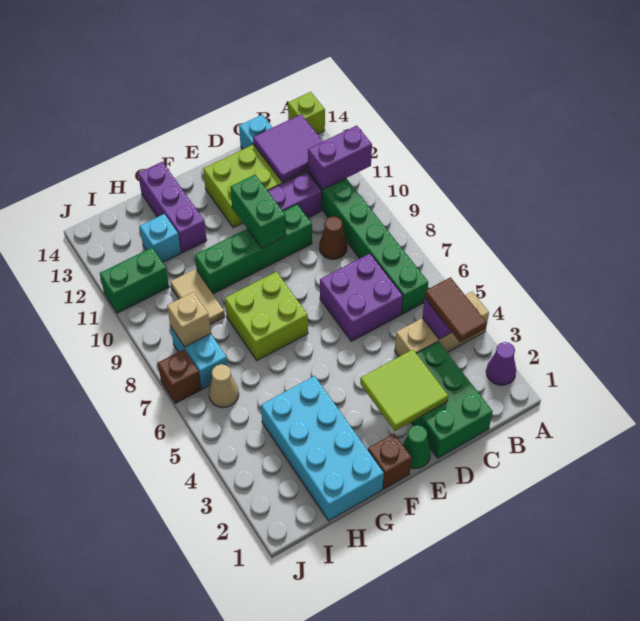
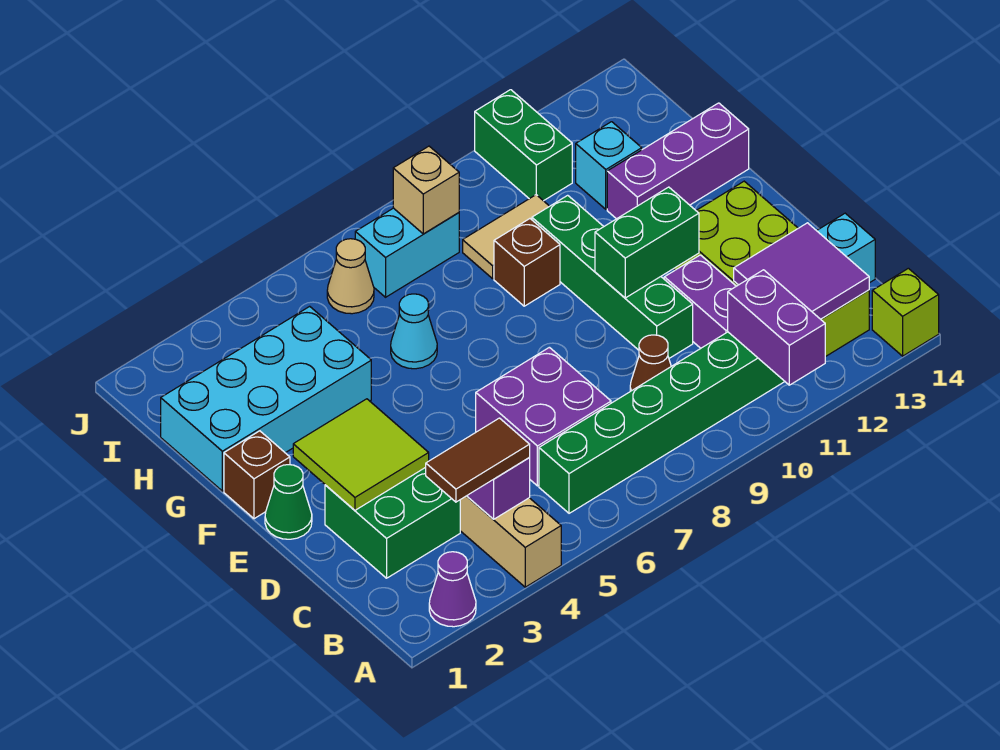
green 2x3 brick [411,342,493,458] -> green 2x2 brick [325,467,460,578]
lime 2x2 brick [225,272,308,360] -> none
none -> cyan 1x1 cone [391,294,437,369]
brown 1x1 brick [158,349,201,403] -> brown 1x1 brick moved to [494,219,560,306]

